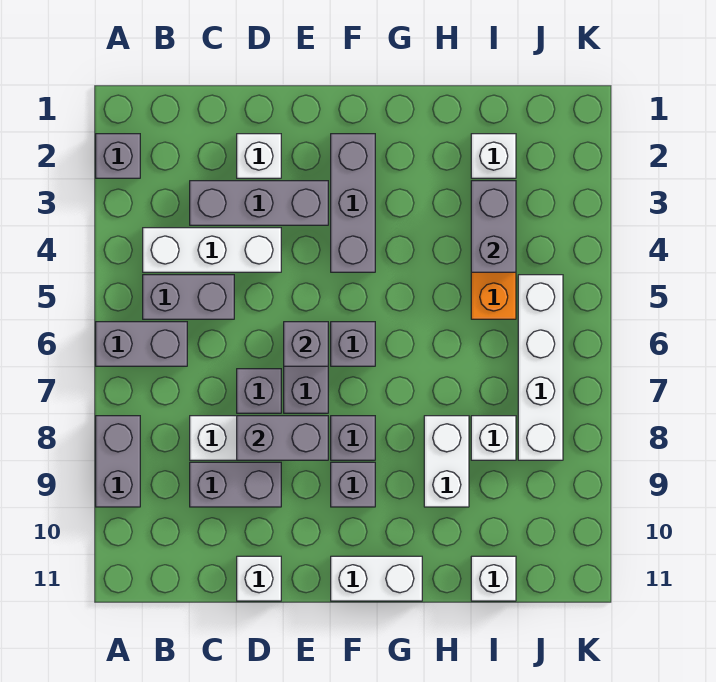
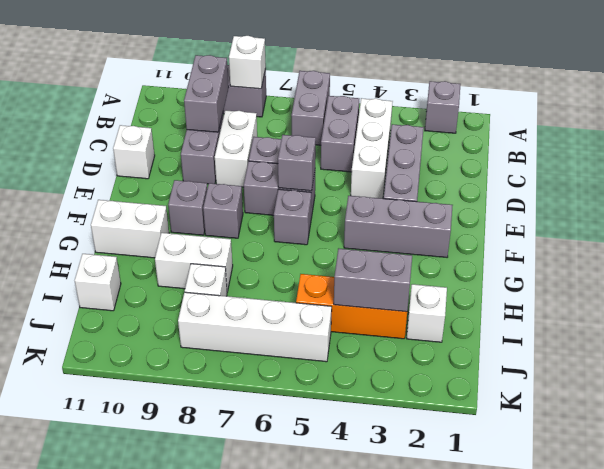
white 1x1 brick [237,134,281,178] -> white 1x1 brick moved to [229,36,266,89]
grey 1x2 brick [237,416,328,460] -> grey 1x2 brick moved to [184,55,229,132]
white 1x2 brick [331,556,422,601] -> white 1x2 brick turned to [91,200,169,258]

